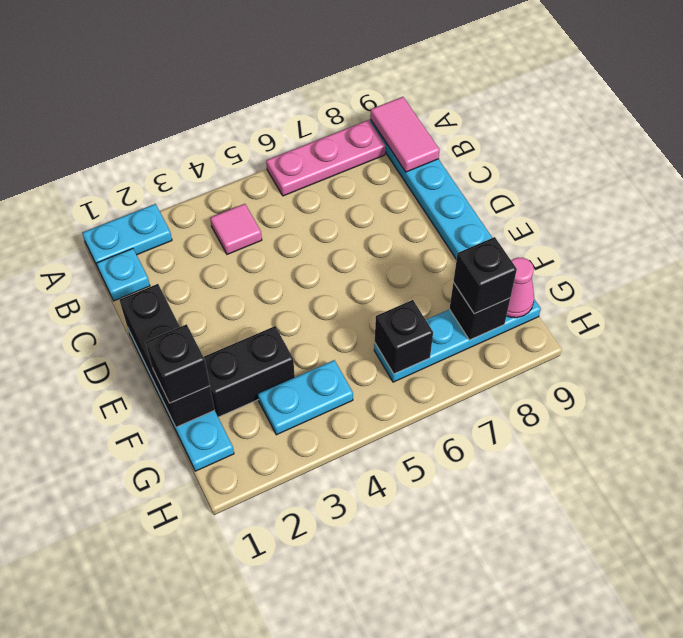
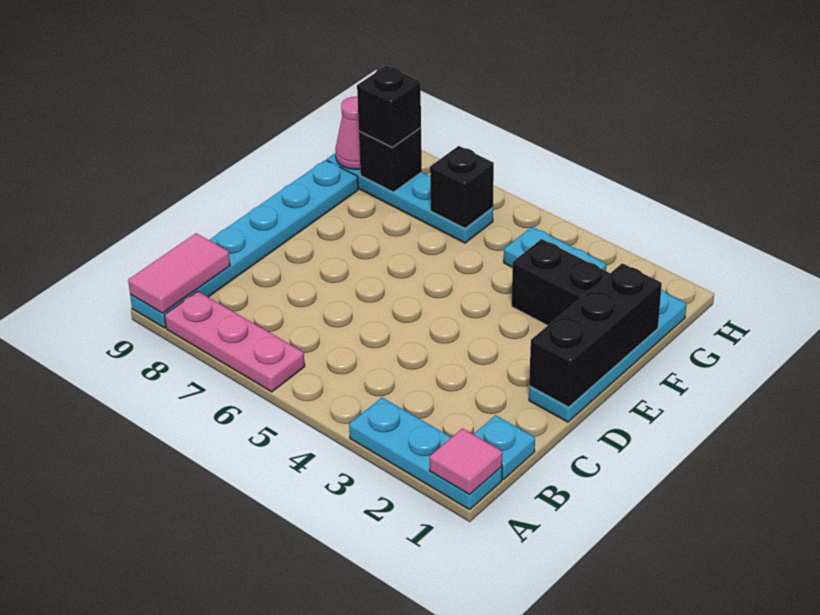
cyan 1x2 plate [82,204,172,268] -> cyan 1x3 plate [349,398,502,510]
pink 1x1 tile [210,204,262,254] -> pink 1x1 tile moved to [430,428,502,494]
black 1x1 brick [145,324,210,403] -> none

